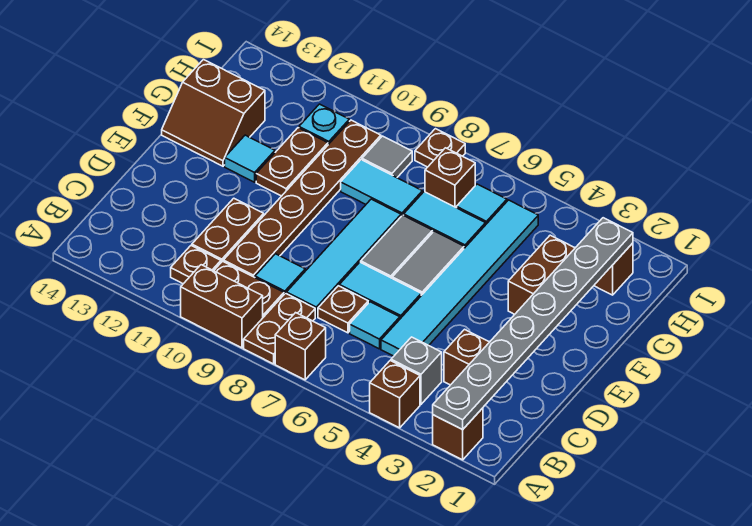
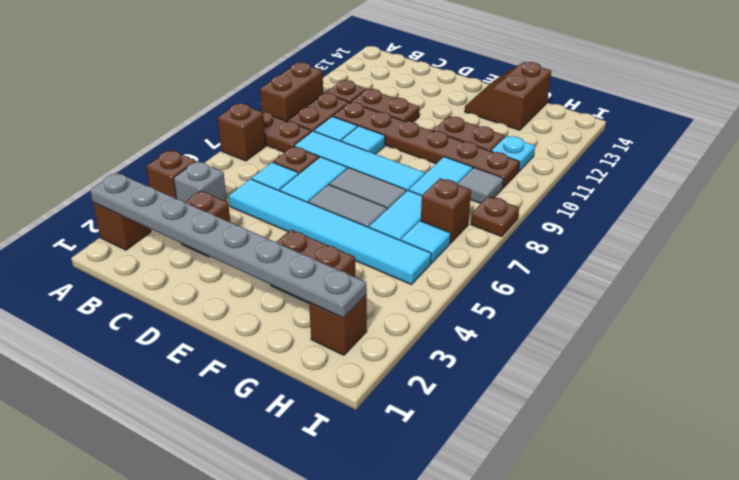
cyan 1x1 tile [225,135,275,182] -> cyan 1x1 tile moved to [341,126,385,154]

